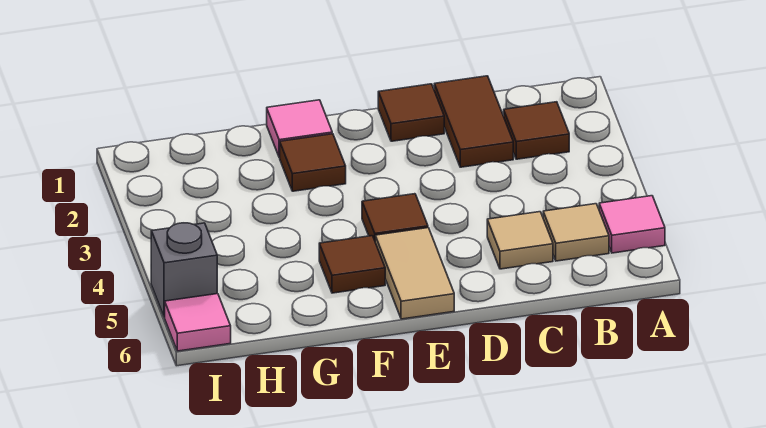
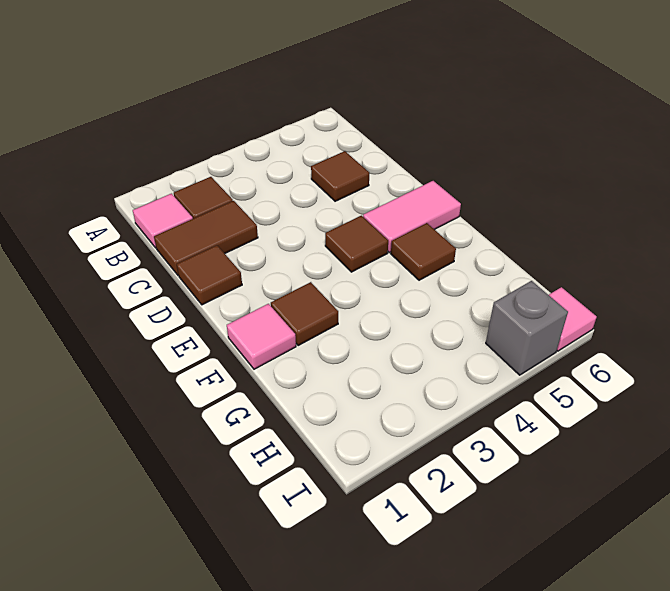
pink 1x1 tile [599,196,665,253] -> pink 1x1 tile moved to [133,194,193,248]
tan 1x1 tile [543,204,609,261] -> none
tan 1x1 tile [487,212,553,269] -> brown 1x1 tile [311,151,369,201]
tan 1x2 tile [375,228,454,319] -> pink 1x2 tile [363,181,461,253]

